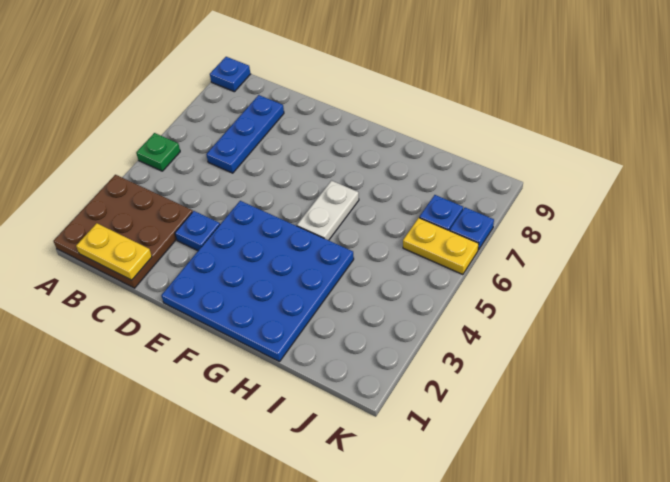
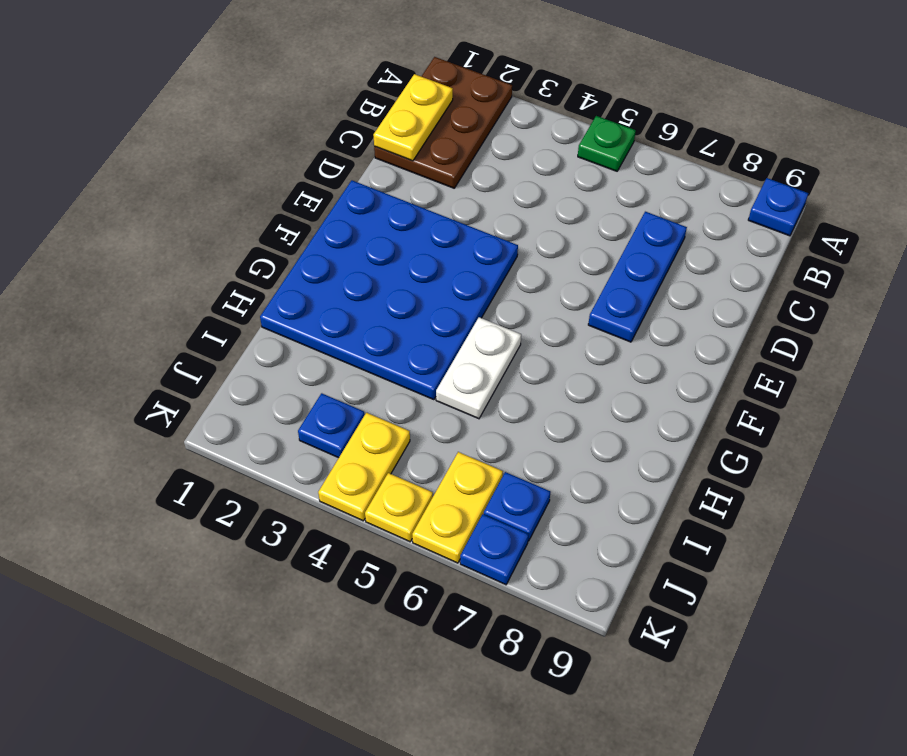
brown 3x3 plate [54,175,193,288] -> brown 2x3 plate [374,57,512,188]
blue 1x3 plate [206,95,284,173] -> blue 1x3 plate turned to [588,212,687,342]
blue 1x1 plate [175,211,220,251] -> blue 1x1 plate moved to [298,393,364,458]
white 1x2 plate [297,181,359,240] -> white 1x2 plate turned to [436,317,521,419]
none -> yellow 1x2 plate [318,413,410,521]
none -> yellow 1x1 plate [365,473,433,542]

